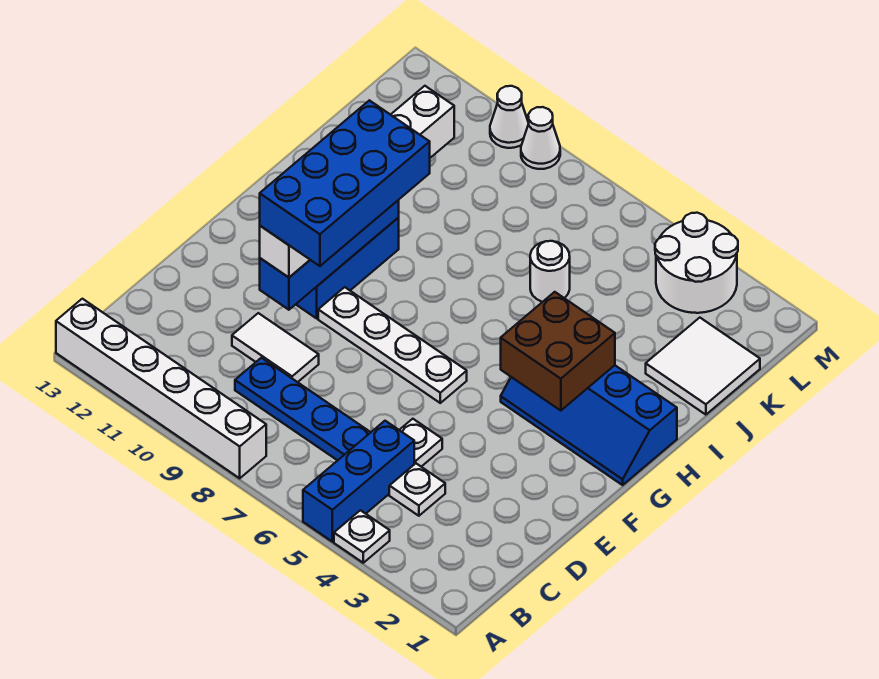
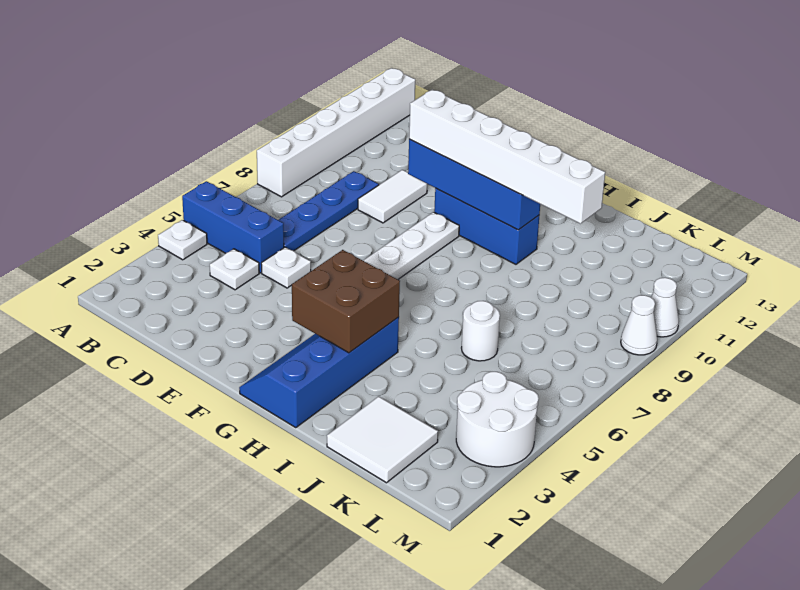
blue 2x4 brick [260,100,430,266] -> none

